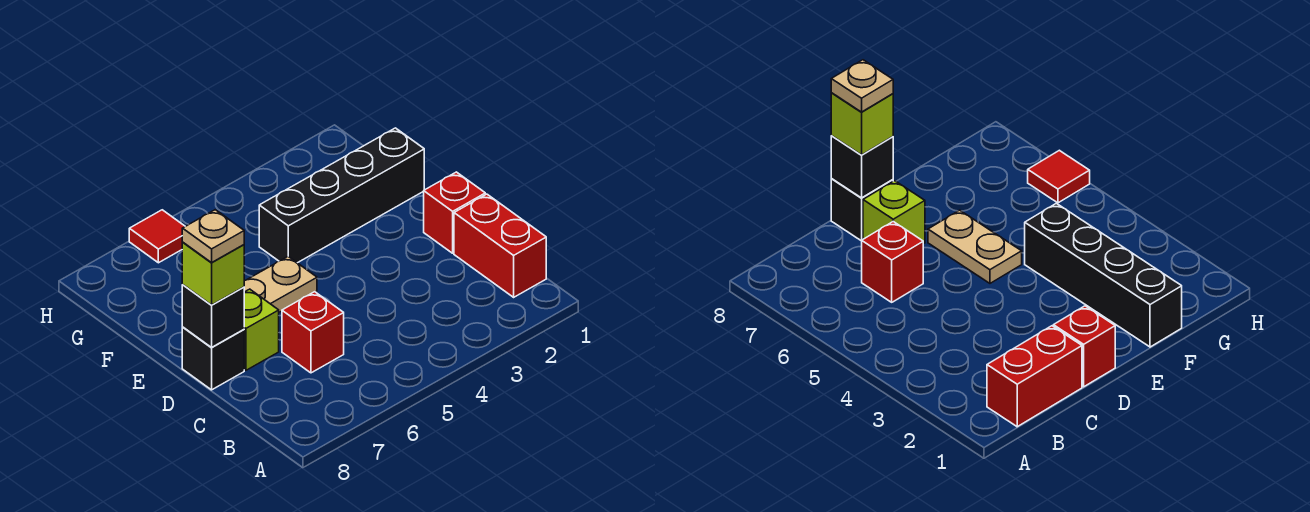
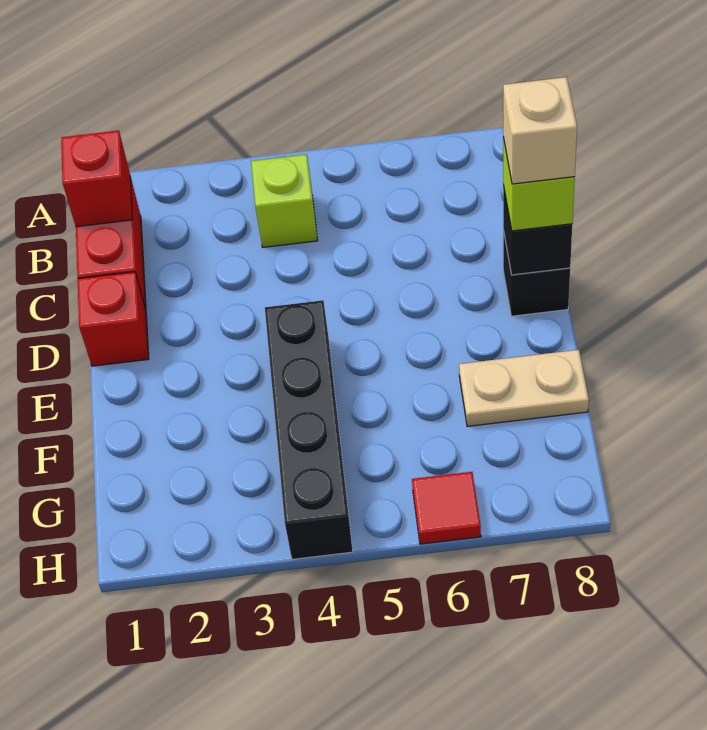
red 1x1 brick [282,292,344,373] -> red 1x1 brick moved to [61,130,133,227]
lime 1x1 brick [244,289,279,370] -> lime 1x1 brick moved to [251,154,318,247]
tan 1x1 plate [182,210,244,263] -> tan 1x1 brick [503,77,577,184]
tan 1x2 plate [244,257,317,312] -> tan 1x2 plate moved to [459,350,589,426]
black 1x4 brick [259,128,424,263] -> black 1x4 brick turned to [265,300,353,559]

